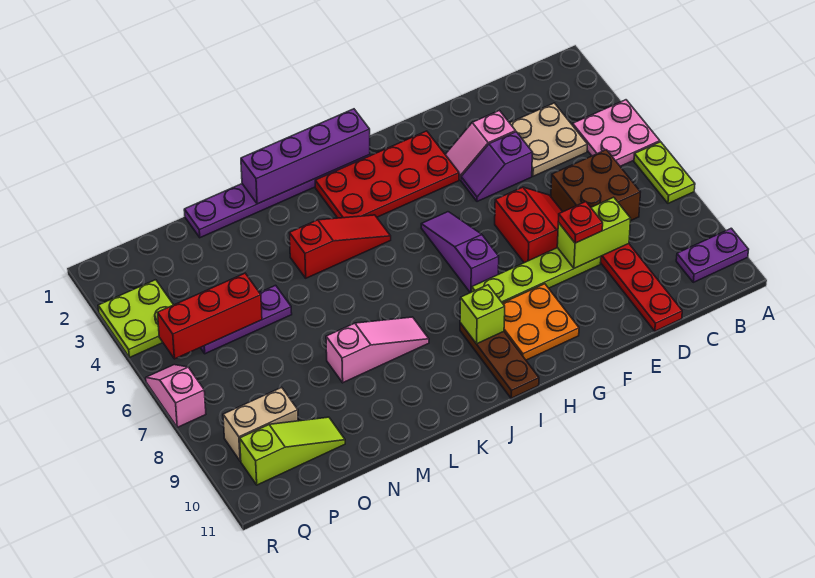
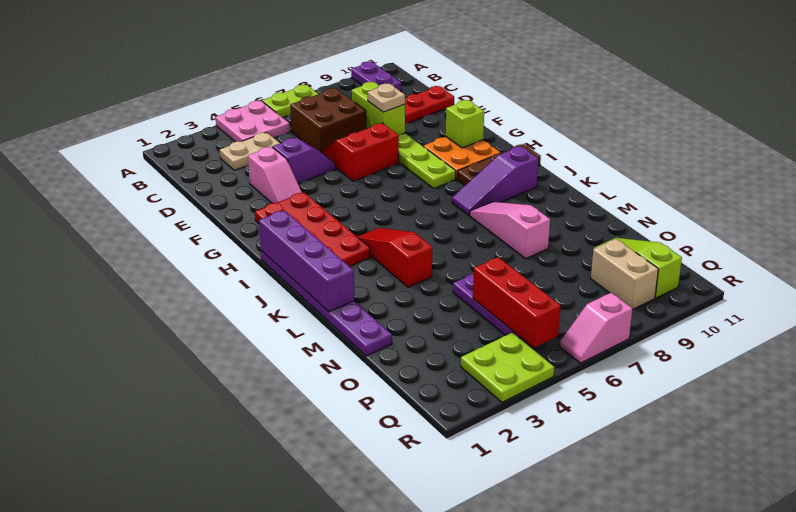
tan 2x2 plate [510,103,587,176] -> tan 1x2 plate [220,132,280,170]
purple 1x2 slope [461,132,533,202] -> purple 1x2 slope turned to [273,137,336,183]
red 1x1 plate [558,202,603,243] -> tan 1x1 plate [368,84,405,112]
purple 1x3 slope [421,212,499,293] -> purple 1x3 slope moved to [452,146,538,216]
lime 1x1 brick [460,285,505,344] -> lime 1x1 brick moved to [446,100,484,148]

